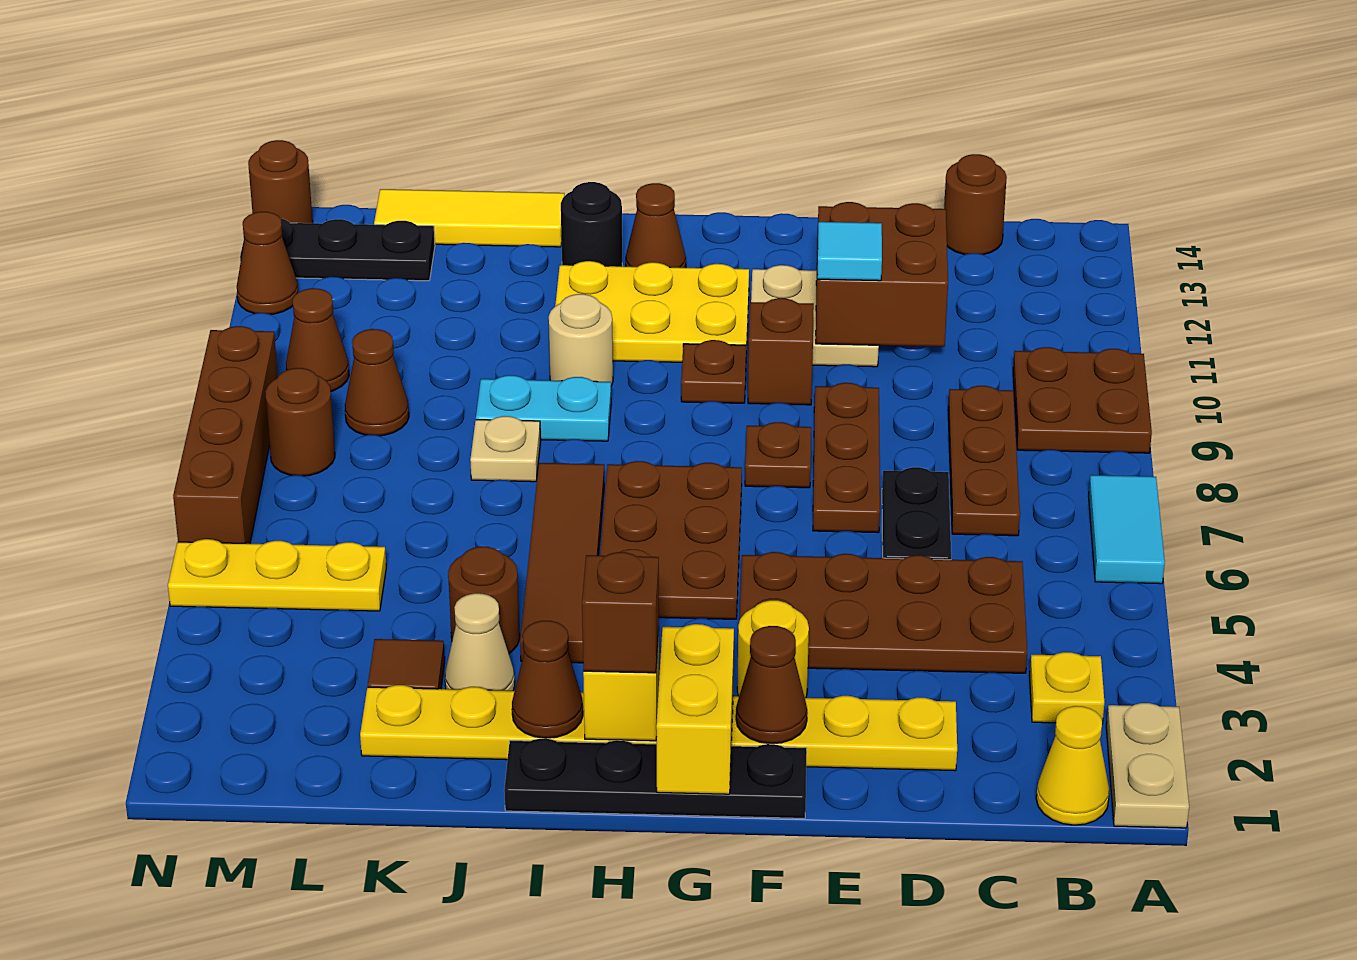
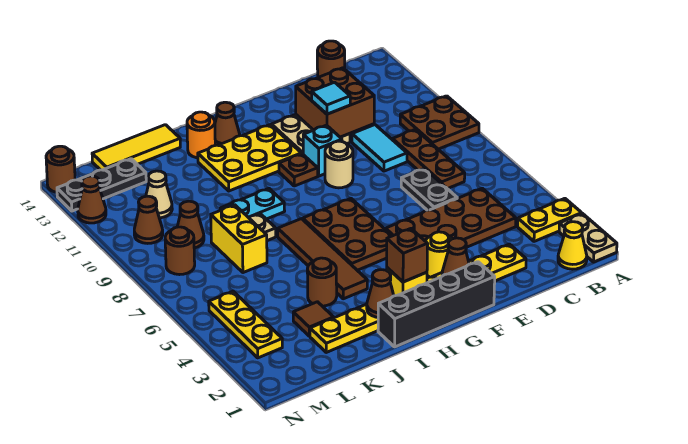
cyan 1x2 tile [1089,475,1165,584] -> cyan 1x2 tile moved to [352,125,407,171]
yellow 1x1 plate [1030,652,1104,724] -> yellow 1x2 plate [518,198,582,241]
brown 1x3 plate [813,383,880,533] -> none
black 1x4 plate [504,739,807,818] -> black 1x4 brick [378,262,495,347]
brown 1x1 plate [745,422,811,488] -> none
brown 1x1 brick [748,298,814,405] -> cyan 1x1 brick [303,125,342,176]
yellow 1x2 brick [656,624,734,794] -> yellow 1x2 brick moved to [211,205,267,273]
tan 1x1 round brick [549,294,613,386] -> tan 1x1 round brick moved to [325,141,353,188]
black 1x1 round brick [561,182,622,266] -> orange 1x1 round brick [187,112,215,158]
tan 1x1 cone [445,593,515,691] -> tan 1x1 cone moved to [146,171,172,218]
yellow 1x3 plate [168,539,386,611] -> yellow 1x3 plate turned to [209,291,282,358]
brown 1x4 brick [173,326,278,544] -> none

